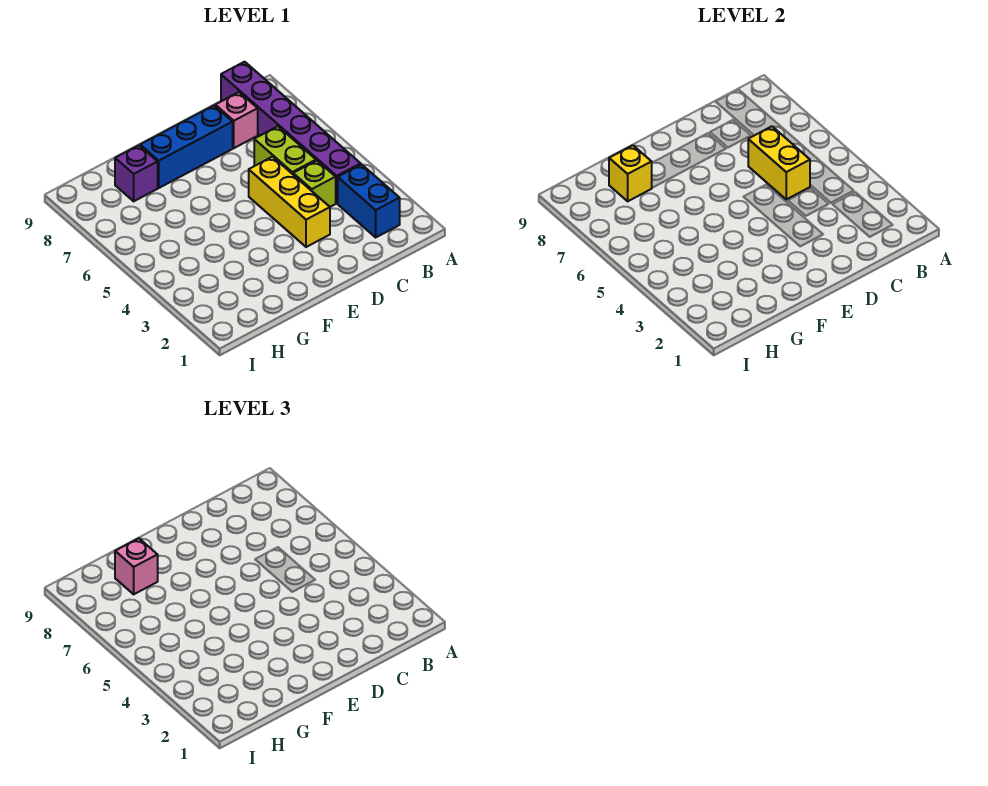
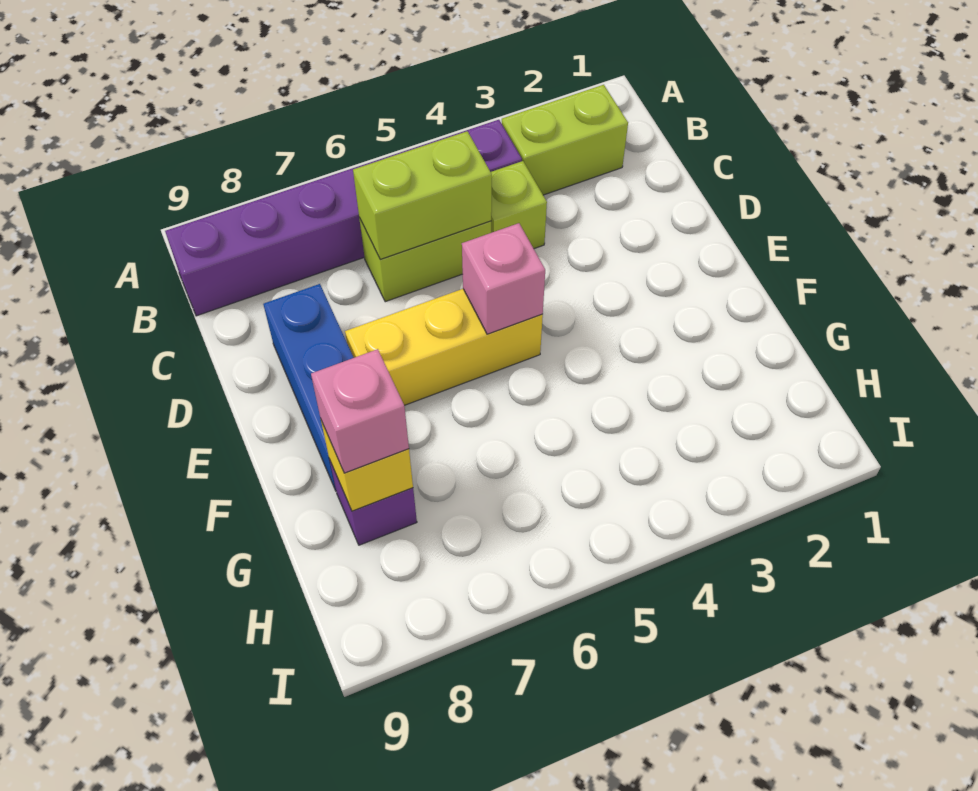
blue 1x2 brick [338,164,400,237] -> lime 1x2 brick [502,85,628,195]
yellow 1x2 brick [748,126,810,199] -> lime 1x2 brick [353,131,492,259]
pink 1x1 brick [215,92,258,148] -> pink 1x1 brick moved to [462,223,545,334]
yellow 1x3 brick [249,157,330,247] -> yellow 1x3 brick moved to [345,289,543,405]

